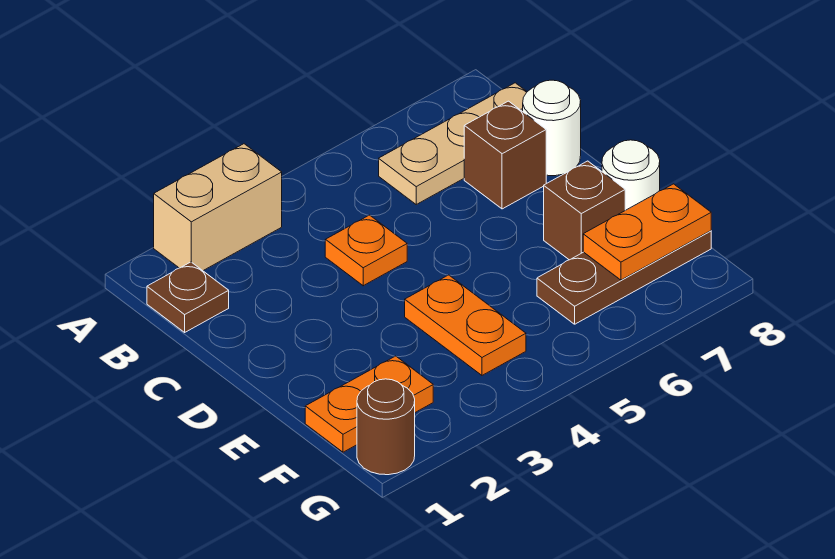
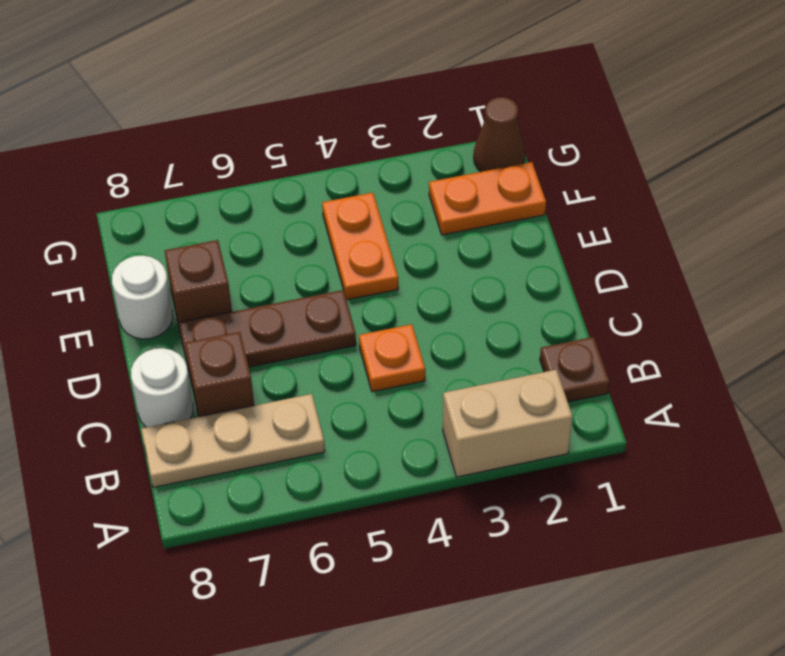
brown 1x3 plate [537,231,711,324] -> brown 1x3 plate moved to [179,290,356,375]
orange 1x2 plate [583,184,711,280] -> none
brown 1x1 round brick [357,379,415,475] -> brown 1x1 cone [474,97,525,172]

